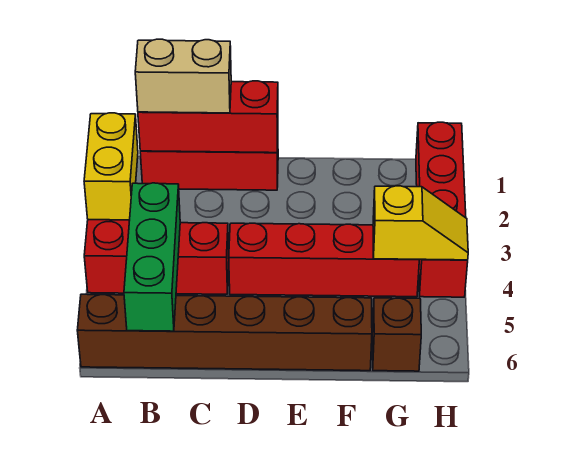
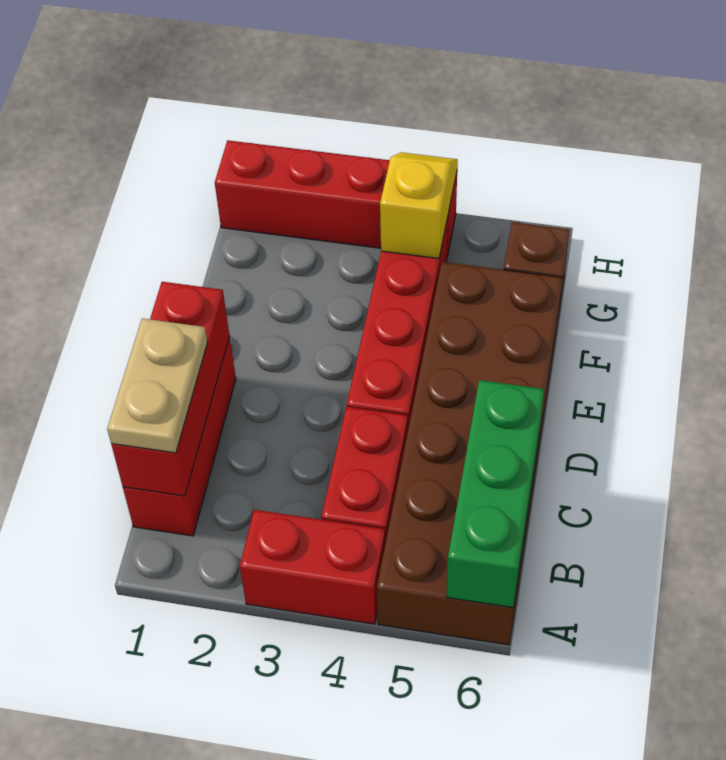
yellow 1x2 brick [84,113,138,220] -> none
brown 1x6 brick [77,294,372,371] -> brown 2x6 brick [377,262,563,645]
tan 1x2 brick [135,39,231,113] -> tan 1x2 plate [107,318,208,453]
green 1x3 brick [124,183,180,331] -> green 1x3 brick turned to [446,380,544,608]

